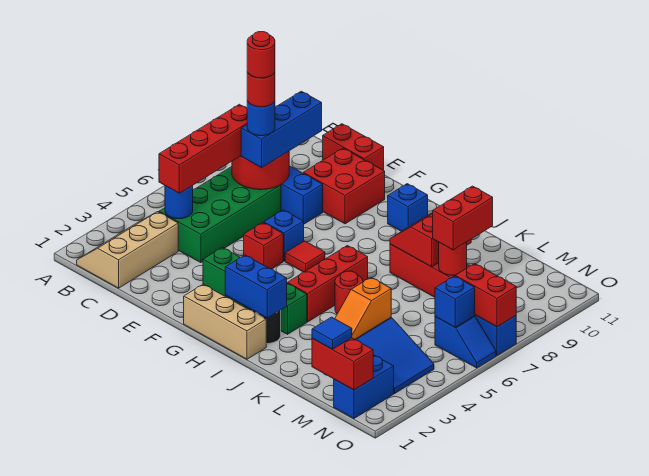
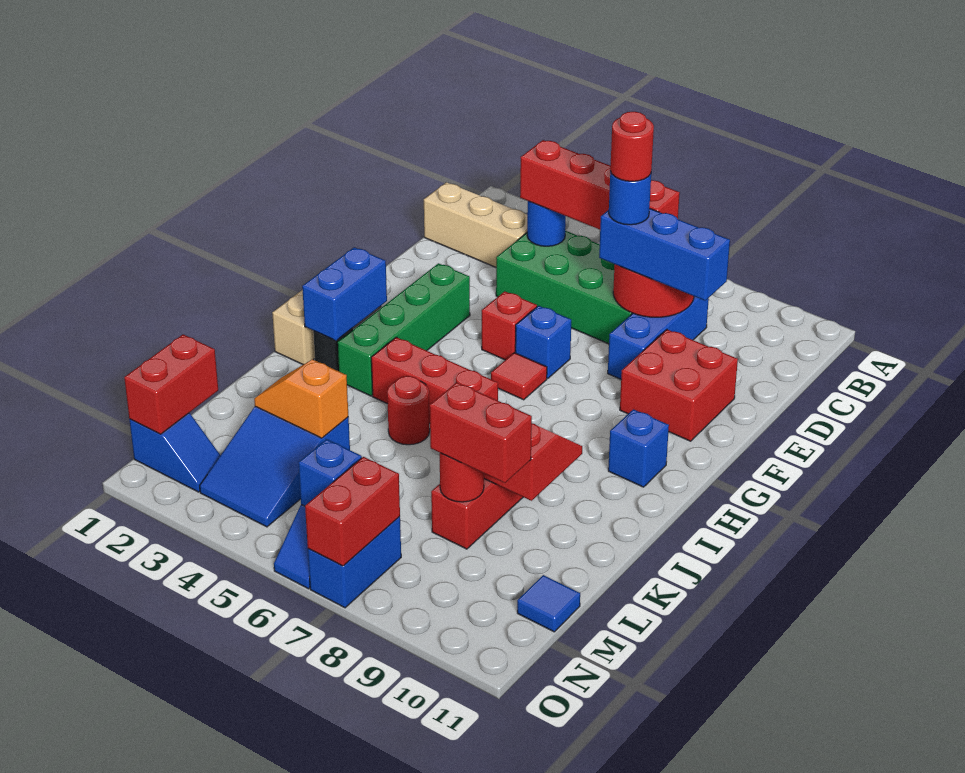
red 1x1 round brick [247,32,275,78] -> none
red 1x2 brick [323,124,384,170] -> none
blue 1x1 tile [312,317,352,349] -> blue 1x1 tile moved to [517,575,580,632]
blue 1x2 brick [334,355,394,419] -> blue 1x2 slope [129,413,221,492]

